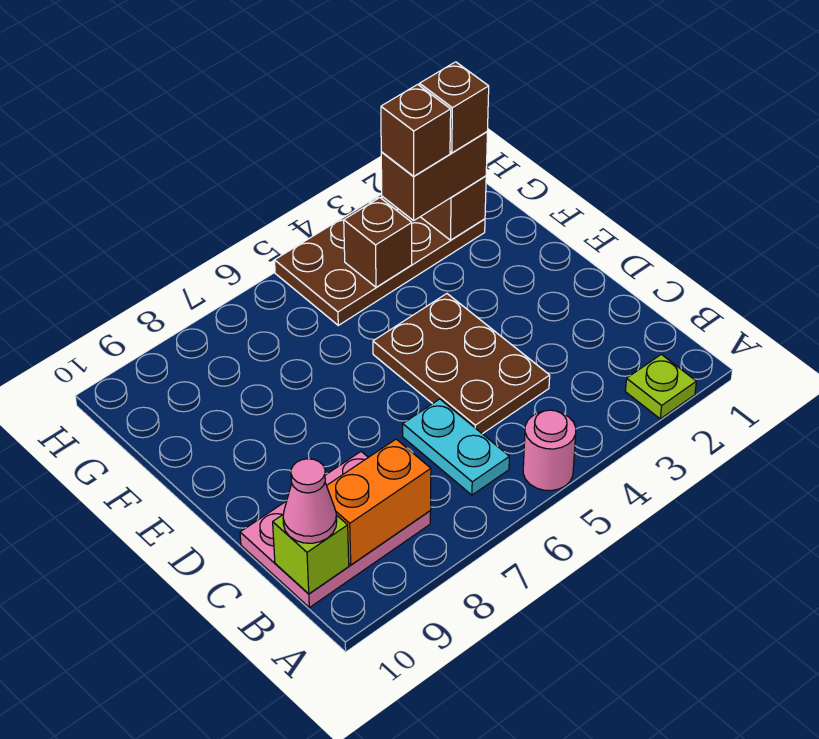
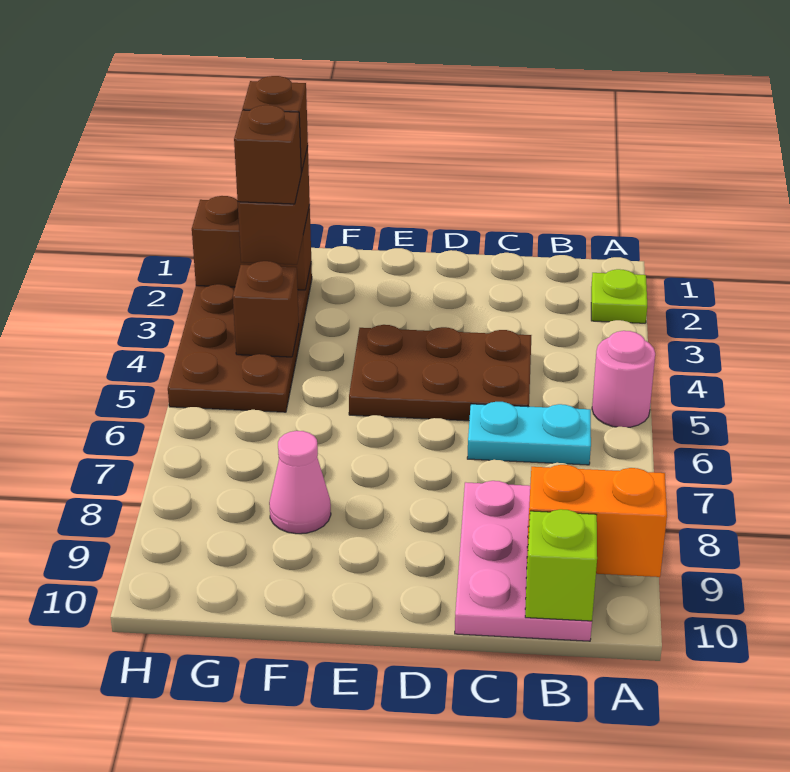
orange 1x2 brick [327,439,431,565] -> orange 1x2 brick turned to [527,465,667,577]
pink 1x1 cone [283,459,337,543] -> pink 1x1 cone moved to [269,431,331,534]

